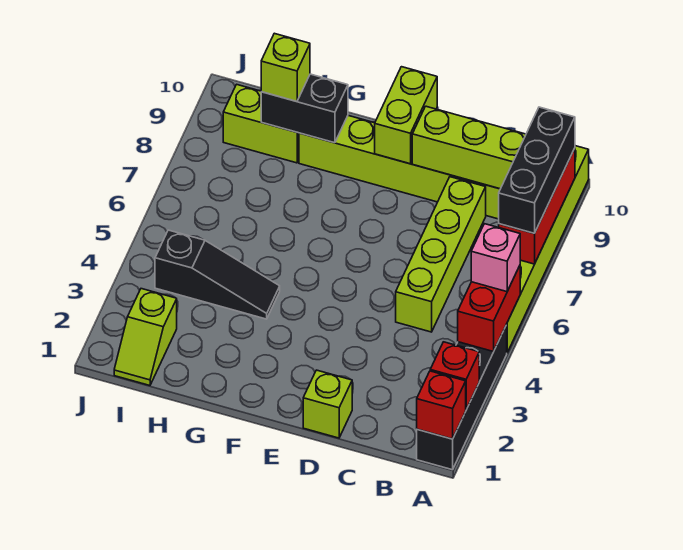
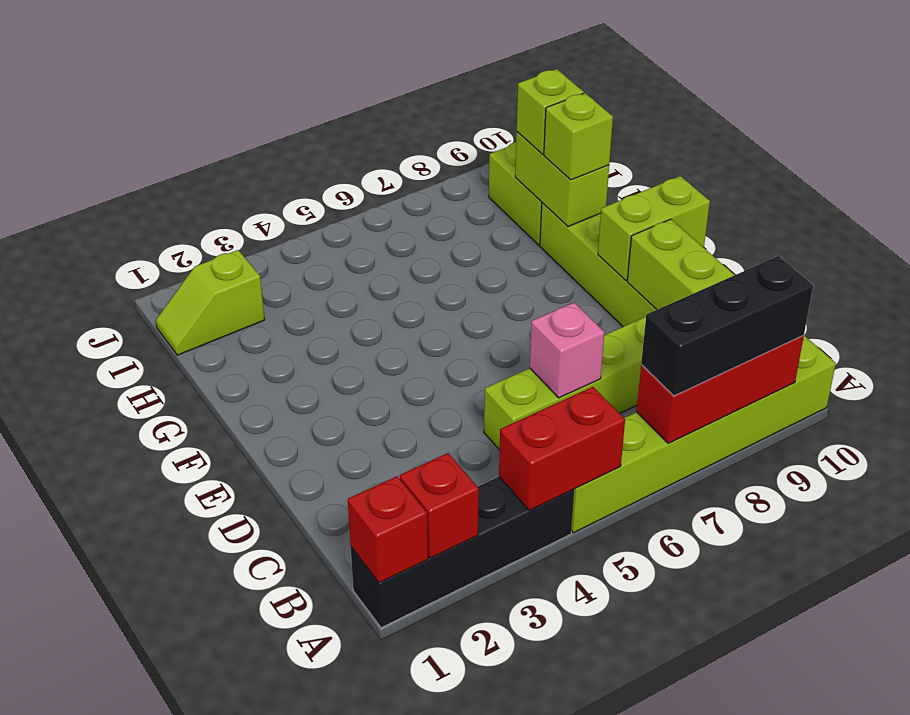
pink 1x1 brick [471,224,520,292] -> pink 1x1 brick moved to [530,303,604,398]
lime 1x1 brick [303,370,352,438] -> lime 1x1 brick moved to [544,93,613,180]
black 1x3 slope [155,230,280,319] -> none
black 1x2 brick [261,74,348,143] -> lime 1x2 brick [515,132,609,227]

